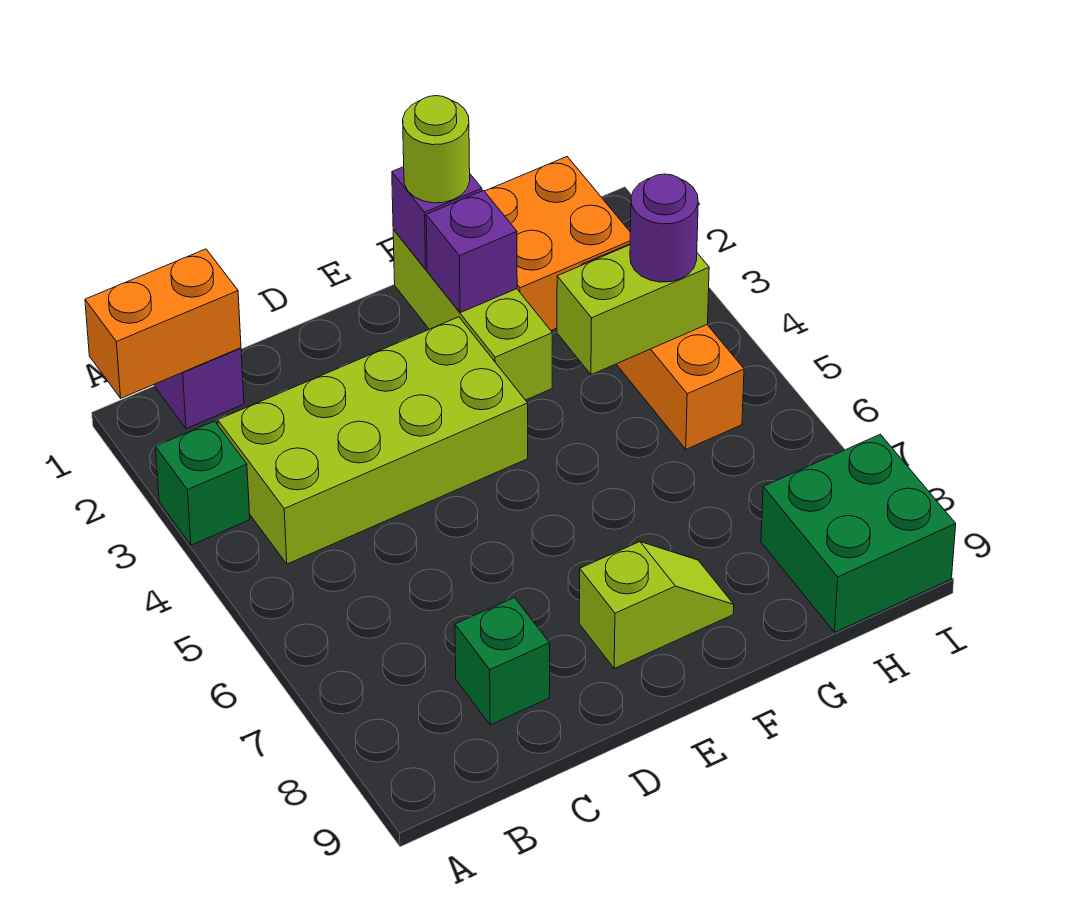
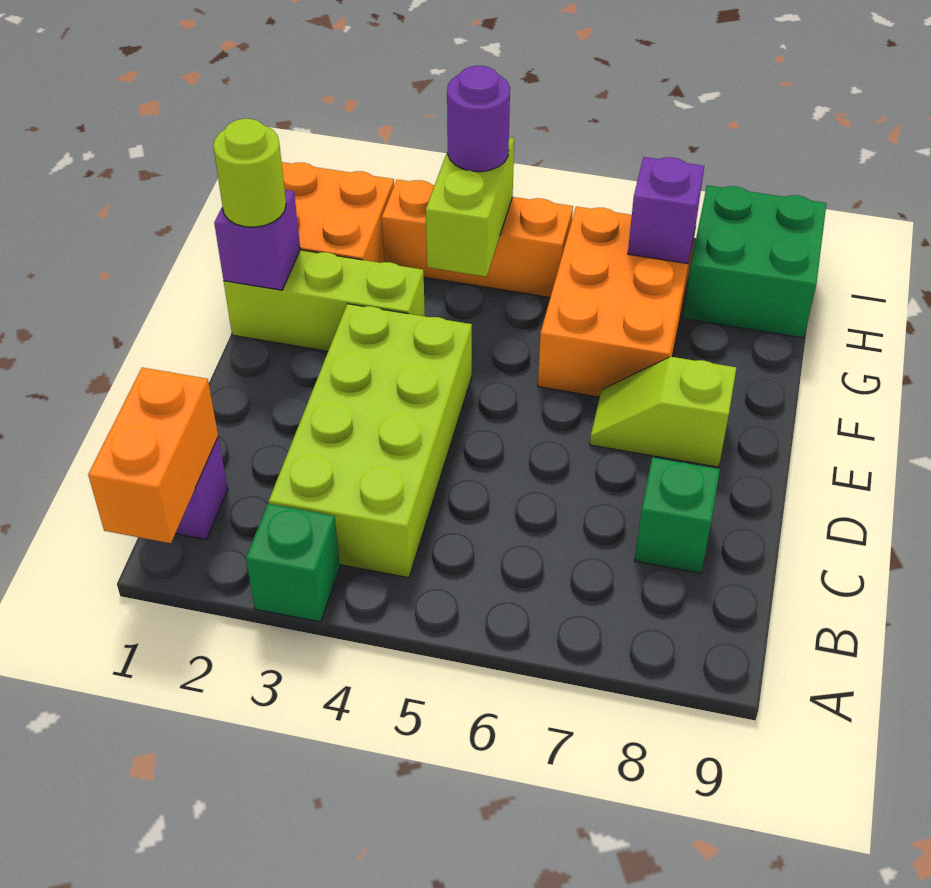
lime 1x2 slope [579,542,734,668] -> lime 1x2 slope turned to [590,357,736,467]
purple 1x1 brick [426,191,517,313] -> purple 1x1 brick moved to [628,157,704,264]
none -> orange 2x3 brick [538,207,695,397]

